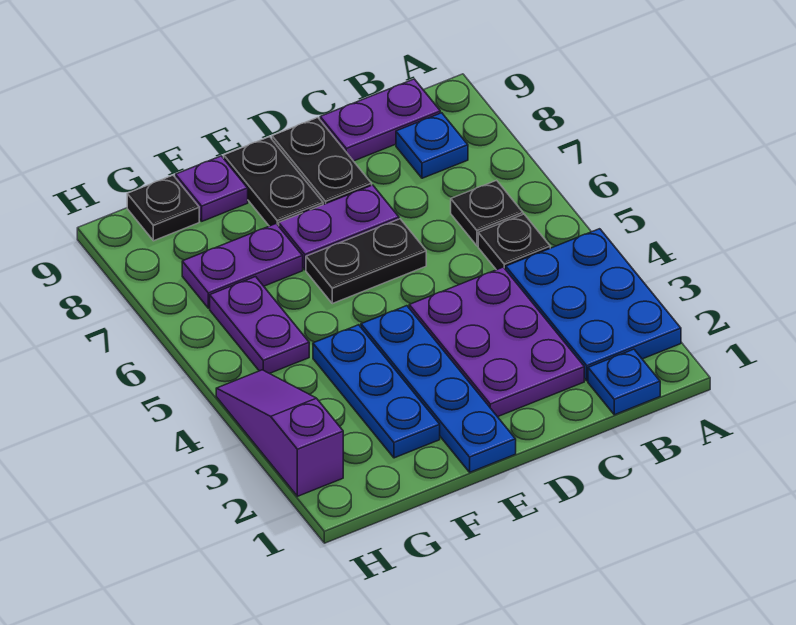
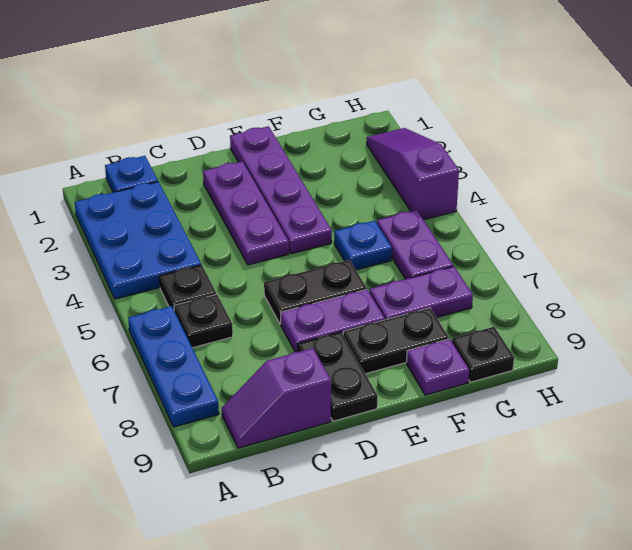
blue 1x1 plate [396,113,468,178] -> blue 1x1 plate moved to [334,221,392,270]
purple 1x2 plate [320,79,440,161] -> purple 1x2 slope [222,348,331,448]
purple 2x3 plate [409,267,584,417] -> purple 1x3 plate [203,161,289,265]
blue 1x4 plate [361,306,516,472] -> purple 1x4 plate [230,126,332,254]
black 1x2 plate [224,137,323,226] -> black 1x2 plate turned to [343,308,449,374]
blue 1x3 plate [313,325,440,458] -> blue 1x3 plate moved to [128,306,219,427]
purple 1x3 slope [216,370,343,496] -> purple 1x3 slope turned to [367,128,459,220]

